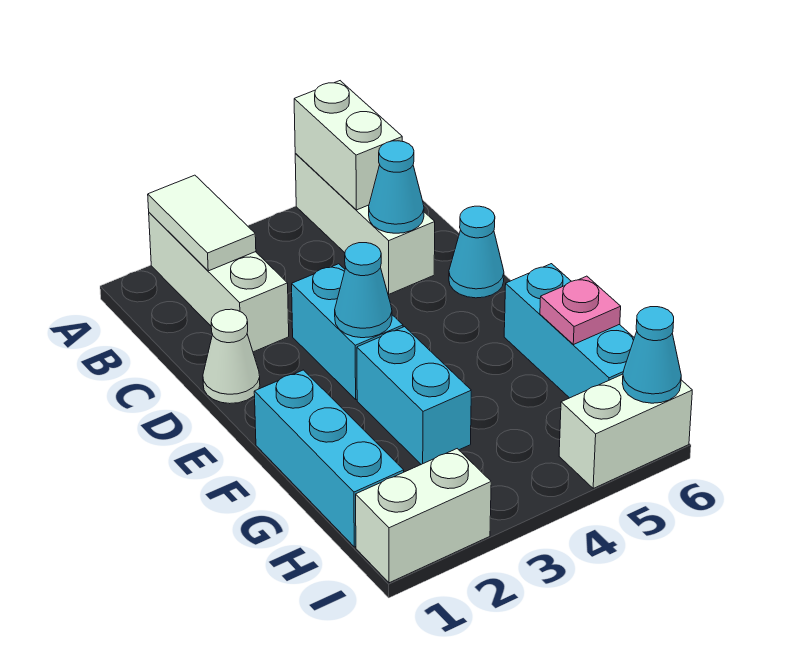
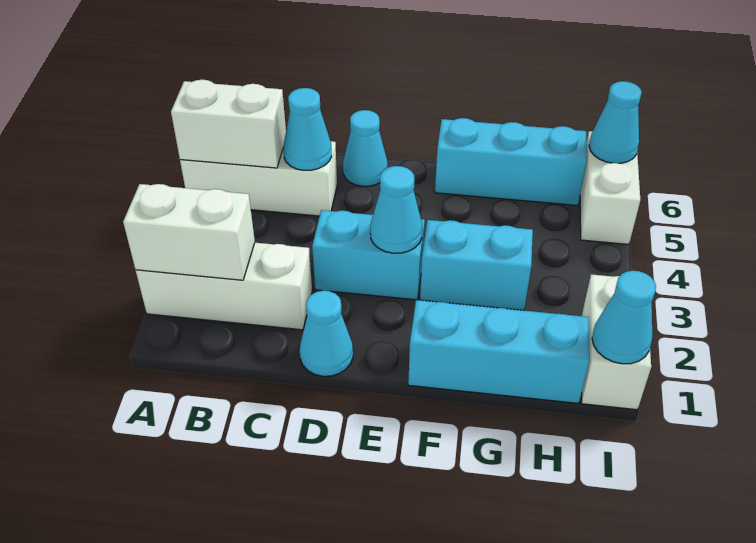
white 1x2 tile [148,175,256,271] -> white 1x2 brick [123,184,255,280]
white 1x1 cone [203,309,260,404] -> cyan 1x1 cone [300,291,353,376]
pink 1x1 plate [540,276,621,345] -> none
none -> cyan 1x1 cone [592,271,656,364]

